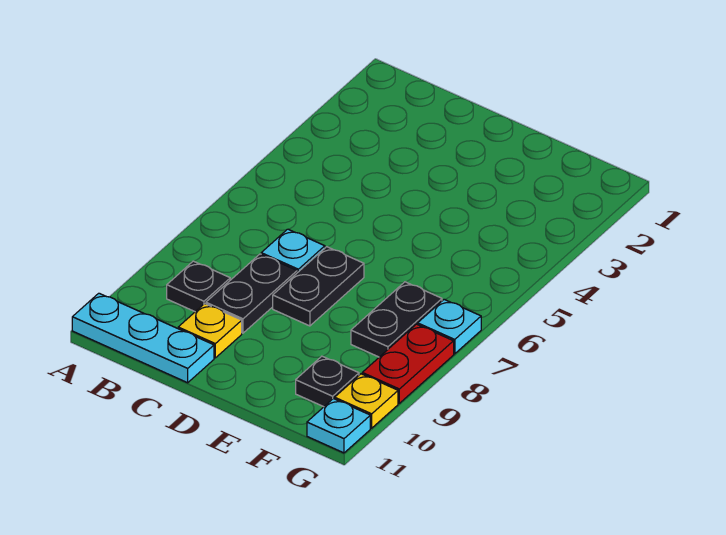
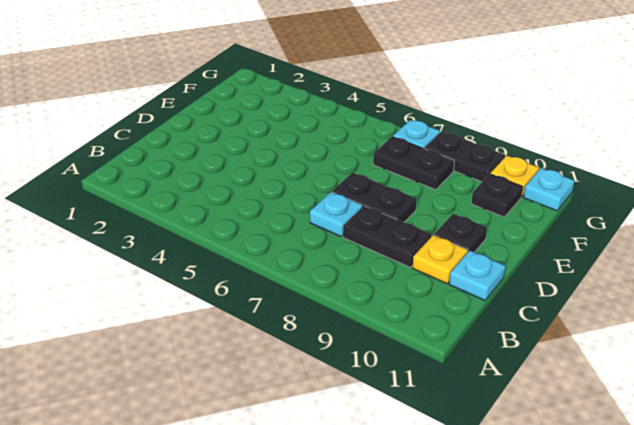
cyan 1x3 plate [72,293,214,383] -> cyan 1x1 plate [449,251,506,300]
black 1x1 plate [167,261,230,312] -> black 1x1 plate moved to [434,214,487,252]
red 1x2 plate [362,324,454,403] -> black 1x2 plate [424,131,505,182]

